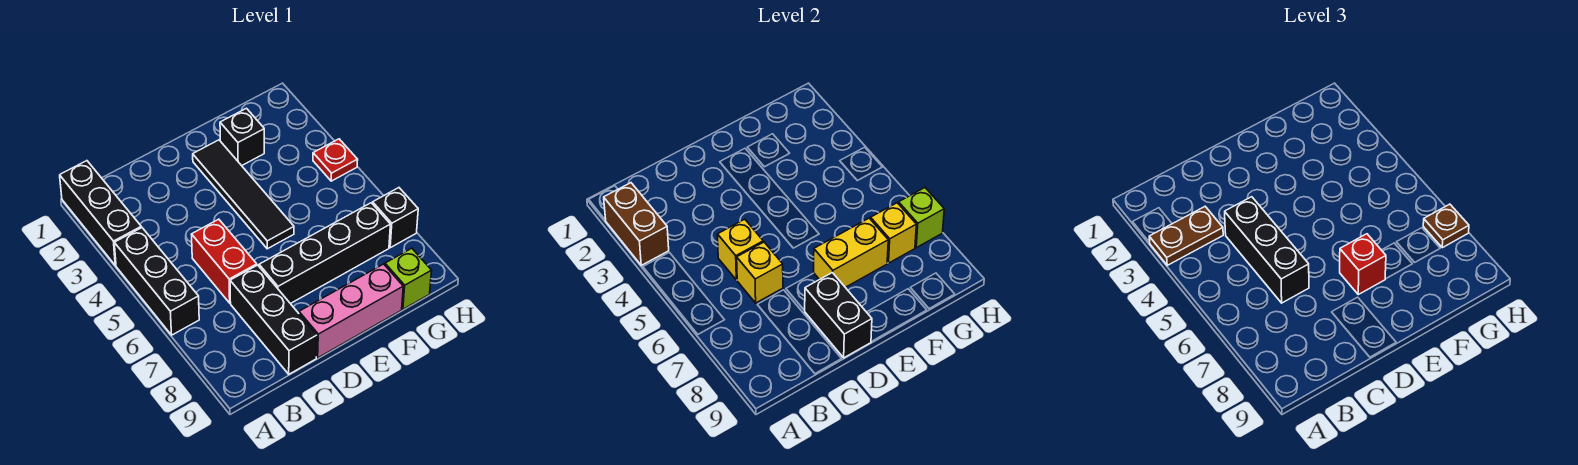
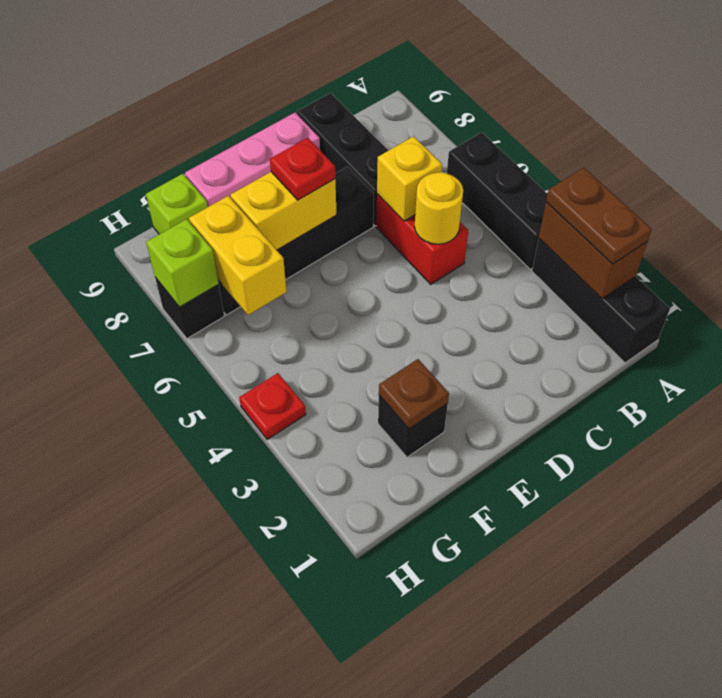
brown 1x2 plate [1149,207,1223,265] -> brown 1x2 plate turned to [546,168,652,264]
black 1x3 brick [1225,197,1309,303] -> none
yellow 1x1 brick [717,219,763,280] -> yellow 1x1 round brick [415,172,463,244]
black 1x2 brick [805,273,872,358] -> none
black 1x4 tile [193,140,294,249] -> none
red 1x1 brick [1340,234,1386,294] -> red 1x1 plate [270,138,335,200]
yellow 1x1 brick [871,203,916,263] -> yellow 1x2 brick [189,196,287,315]
brown 1x1 plate [1423,204,1469,248] -> brown 1x1 plate moved to [379,359,449,429]

